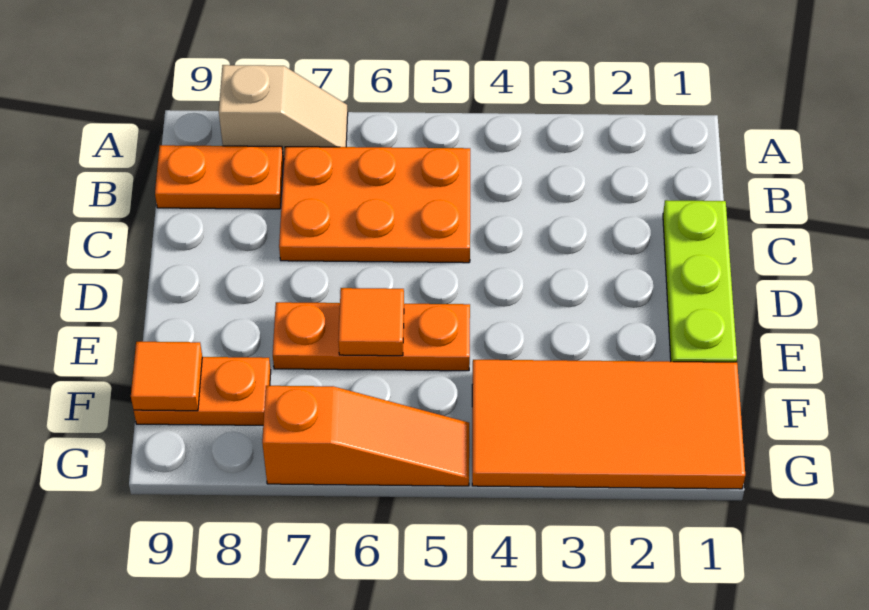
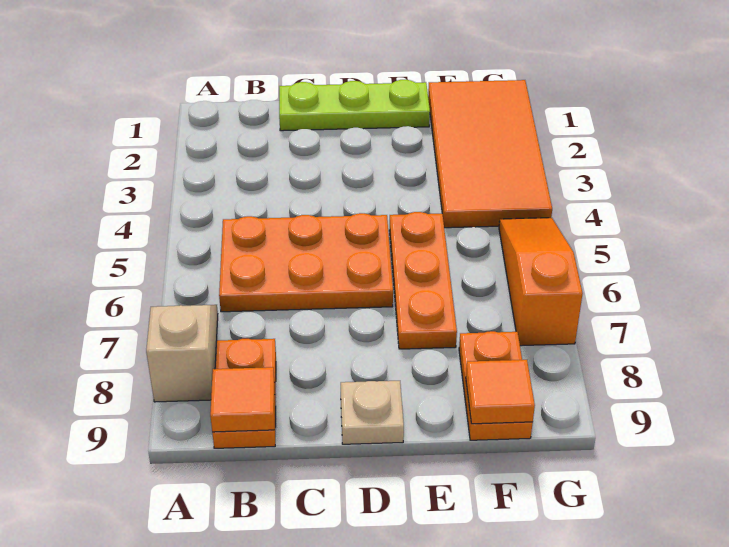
orange 2x3 plate [279,147,470,263] -> orange 2x3 plate turned to [219,213,393,312]
none -> tan 1x1 plate [341,381,404,444]
orange 1x1 tile [338,288,404,356] -> orange 1x1 tile moved to [210,367,275,432]

